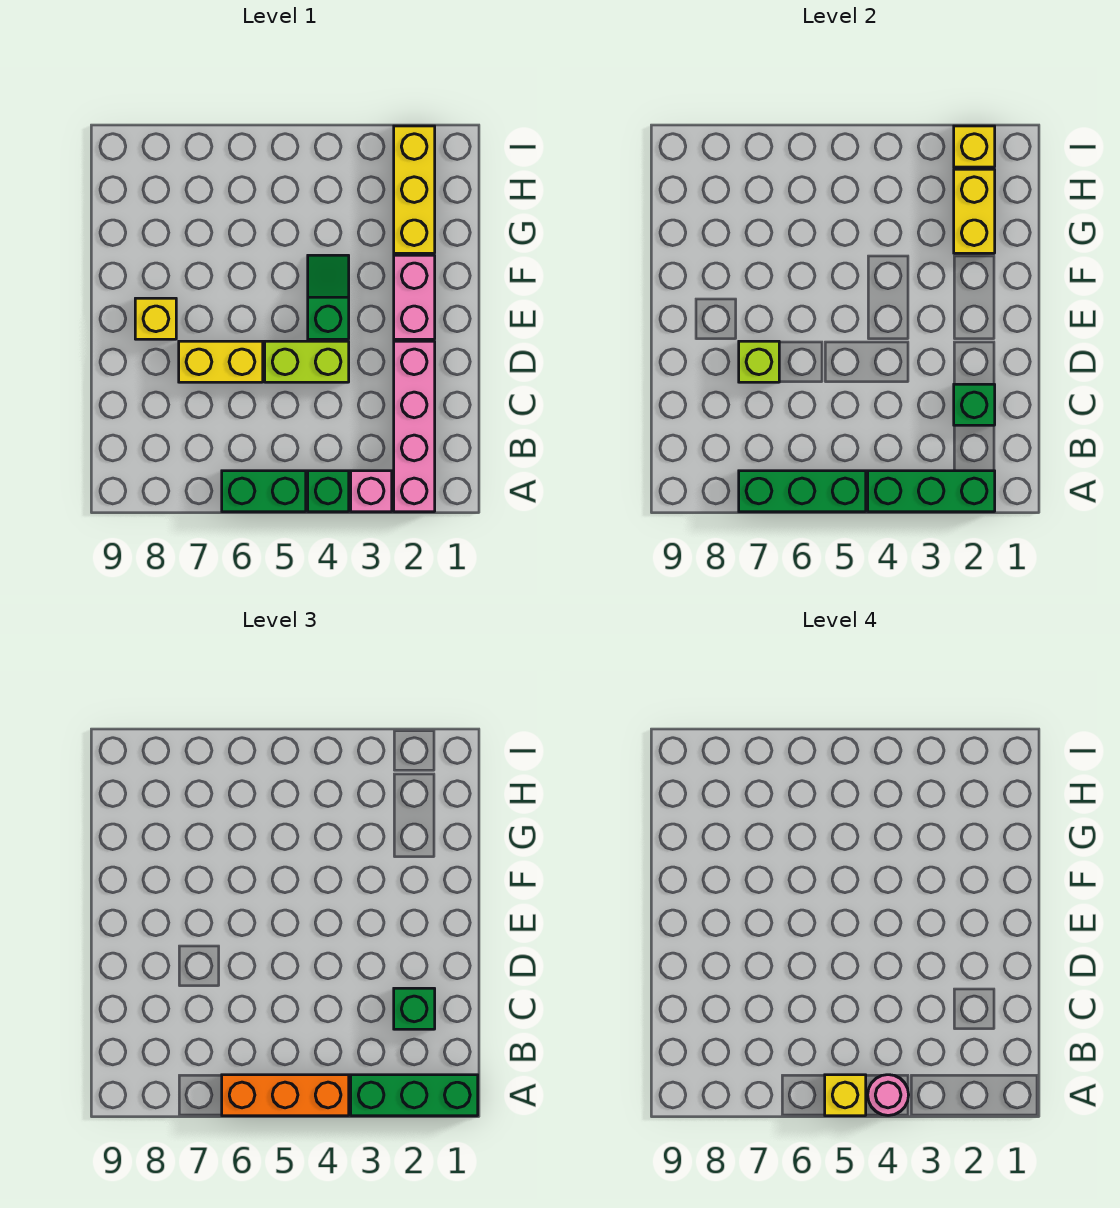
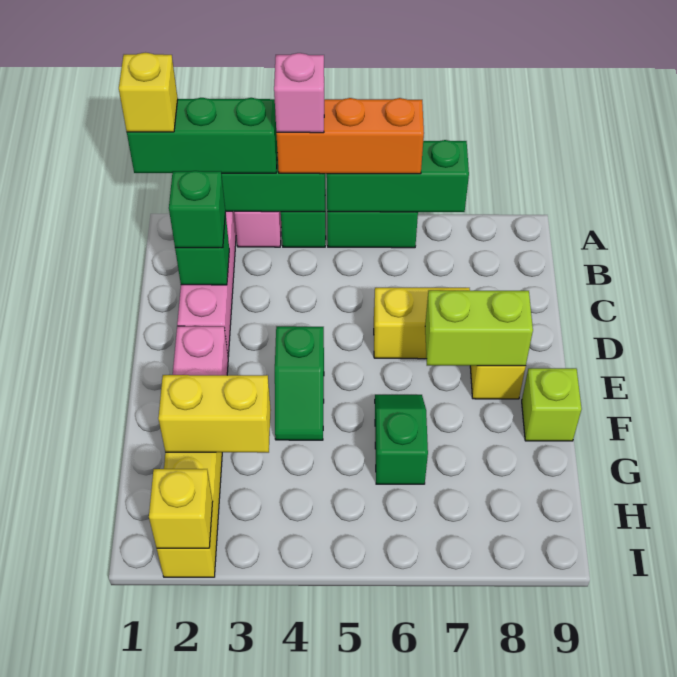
pink 1x1 round brick [868,1075,909,1115] -> pink 1x1 brick [274,53,324,133]
yellow 1x1 brick [825,1075,866,1116] -> yellow 1x1 brick moved to [119,53,178,132]
lime 1x2 brick [265,341,349,382] -> lime 1x2 brick moved to [425,290,533,366]
lime 1x1 brick [739,341,779,382] -> lime 1x1 brick moved to [522,368,582,441]
none -> green 1x2 slope [375,395,428,484]
yellow 1x2 brick [954,169,995,253] -> yellow 1x2 brick turned to [158,375,271,453]

